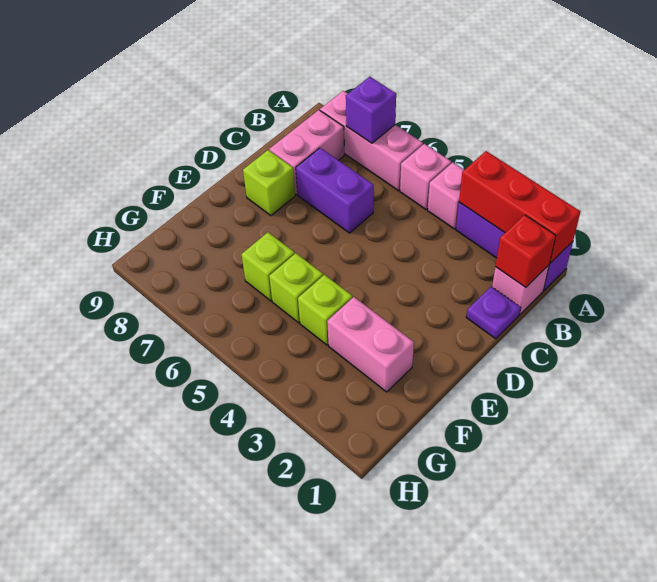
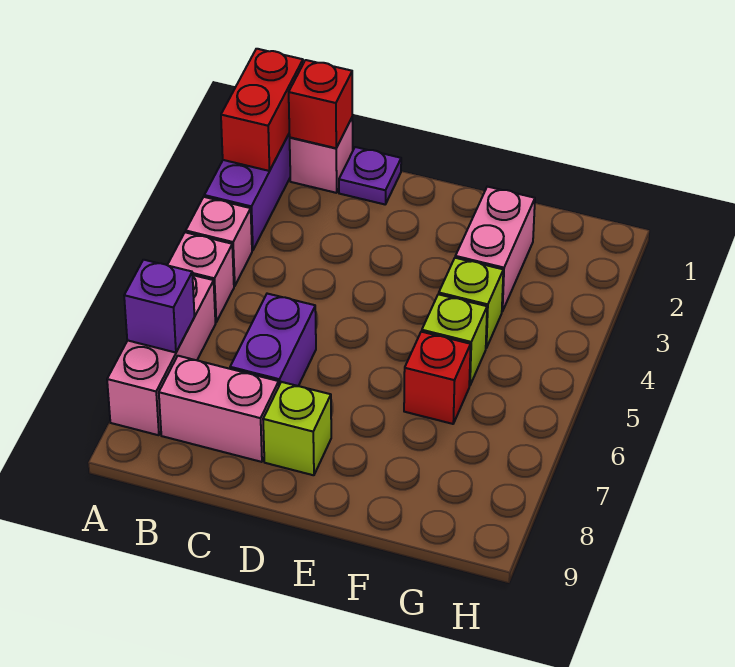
red 1x3 brick [459,151,580,263] -> red 1x2 brick [221,49,303,171]
lime 1x1 brick [241,232,295,301] -> red 1x1 brick [404,332,471,424]

